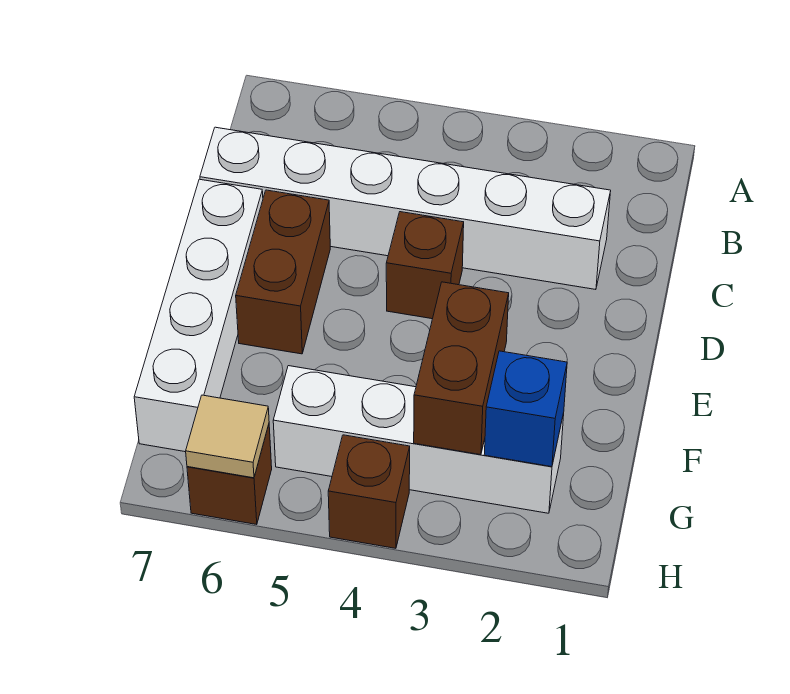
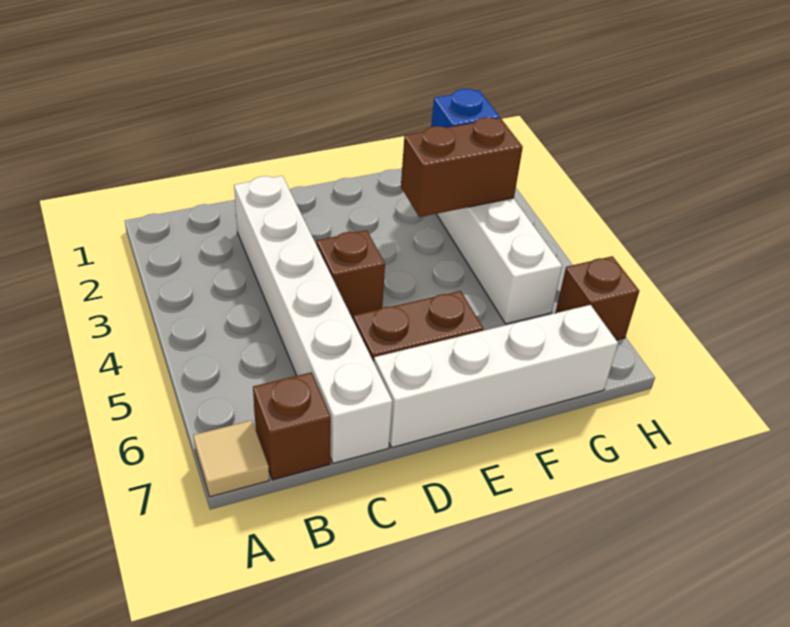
brown 1x1 brick [328,435,410,548] -> brown 1x1 brick moved to [253,372,331,480]
tan 1x1 tile [186,395,269,478] -> tan 1x1 tile moved to [193,420,269,497]

